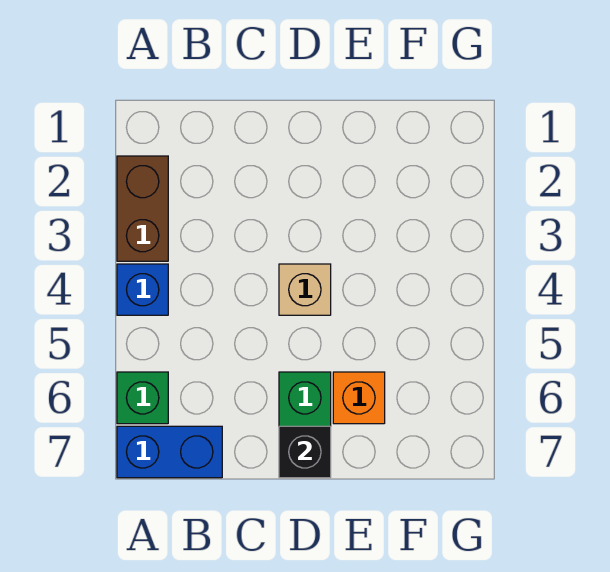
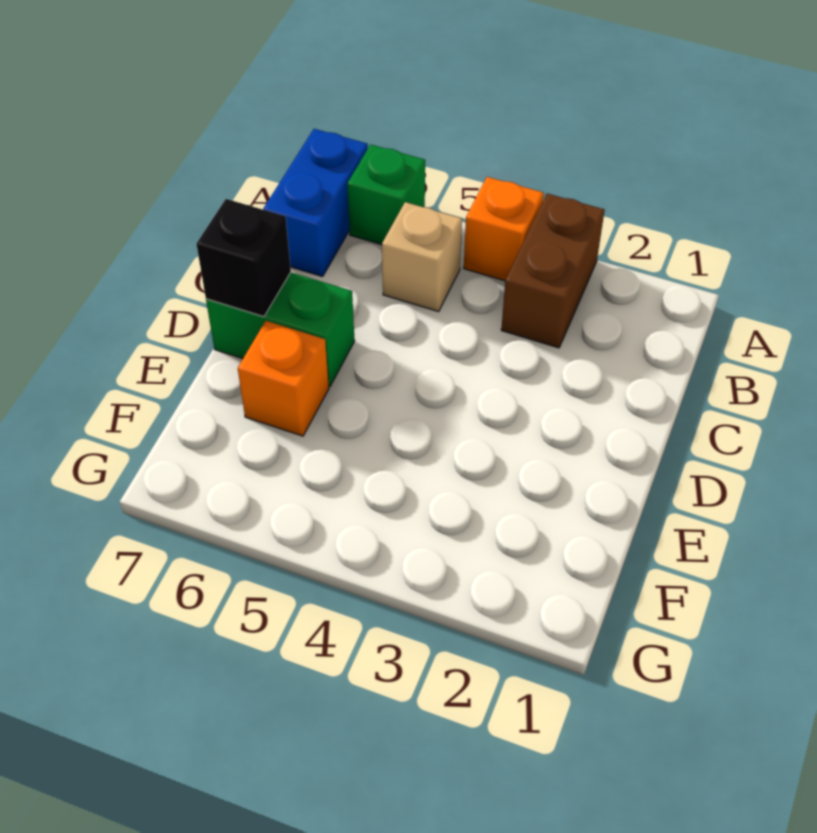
brown 1x2 brick [117,156,168,261] -> brown 1x2 brick turned to [501,194,605,348]
blue 1x1 brick [117,264,168,315] -> orange 1x1 brick [464,177,544,281]
tan 1x1 brick [279,264,331,315] -> tan 1x1 brick moved to [382,202,462,312]

